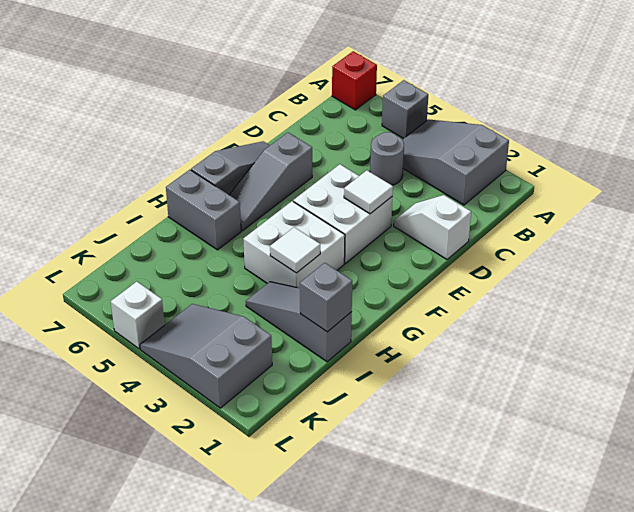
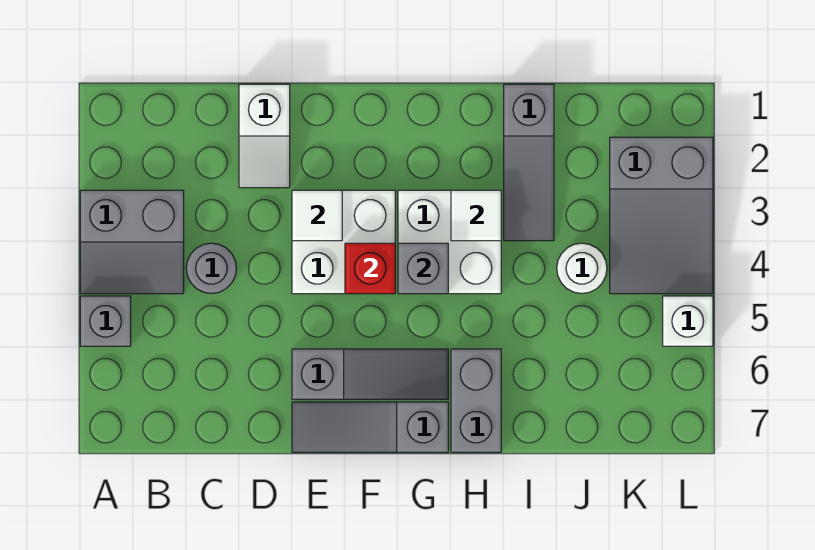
grey 2x3 slope [402,119,509,205] -> grey 2x2 slope [80,190,184,294]
red 1x1 brick [332,51,377,110] -> red 1x1 brick moved to [345,243,395,294]
grey 1x1 brick [300,263,352,332] -> grey 1x1 brick moved to [398,243,448,294]
none -> white 1x1 round brick [557,243,607,294]

